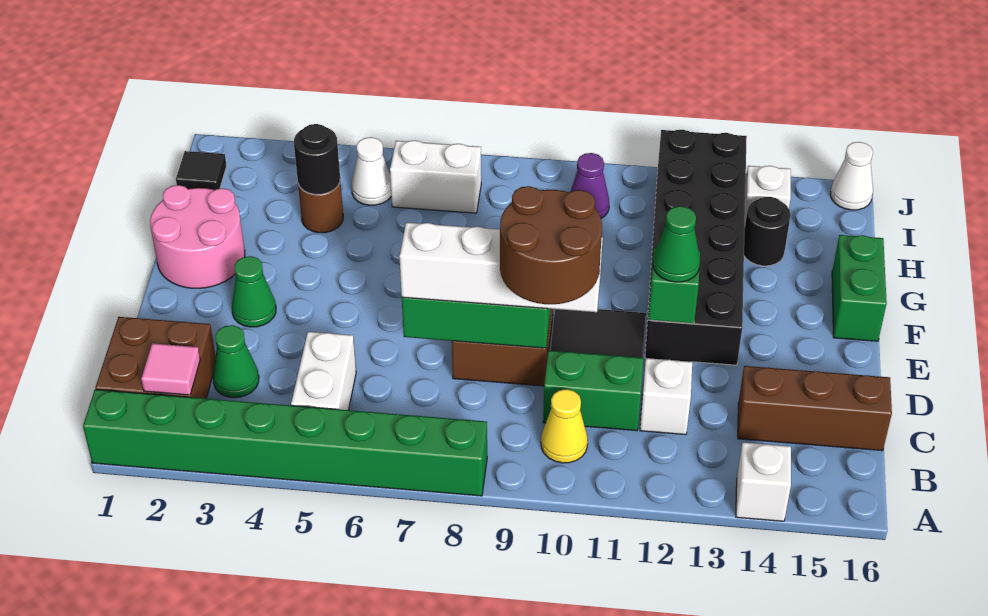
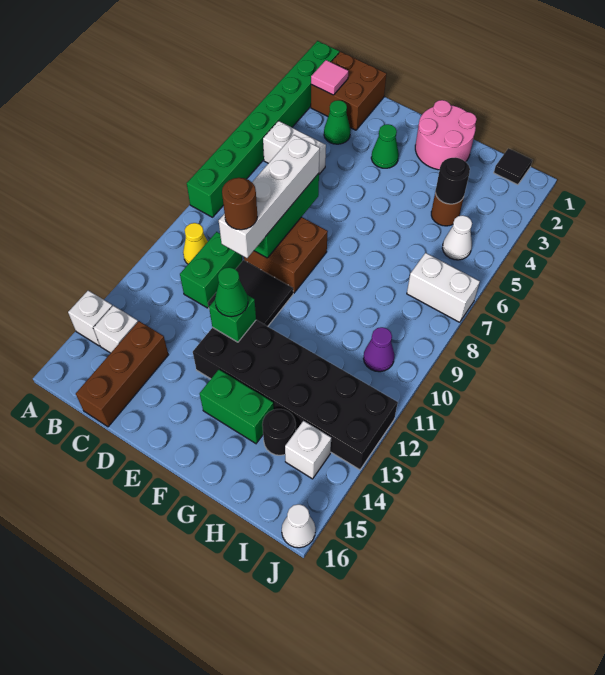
brown 2x2 round brick [500,186,602,304] -> brown 1x1 round brick [222,178,257,230]
white 1x1 brick [640,358,692,435] -> white 1x1 brick moved to [93,306,138,353]
green 1x2 brick [832,235,887,341] -> green 1x2 brick moved to [200,370,274,443]
white 1x2 brick [390,140,481,213] -> white 1x2 brick turned to [407,253,480,322]

